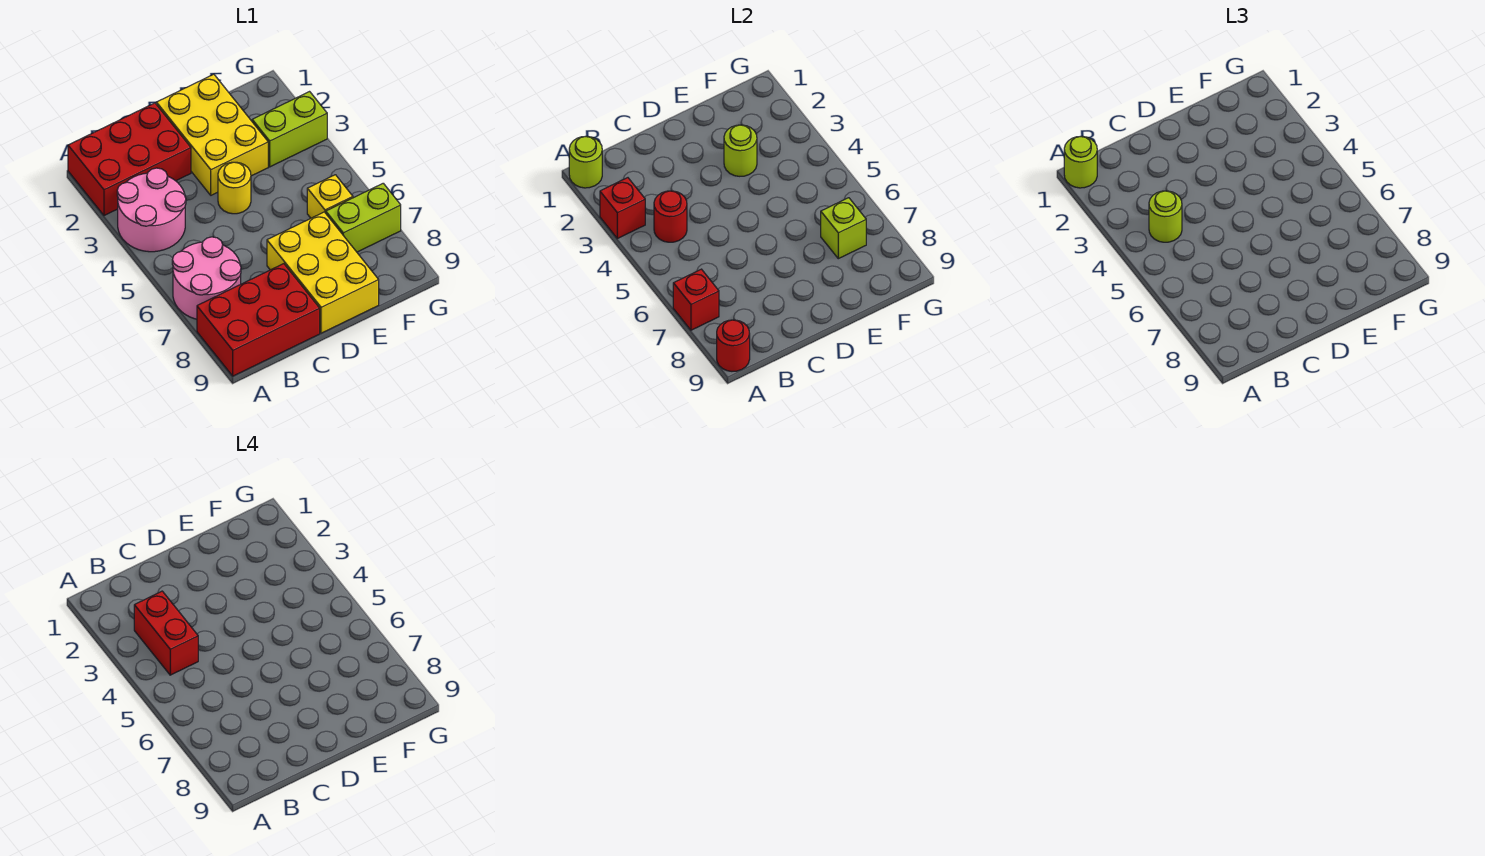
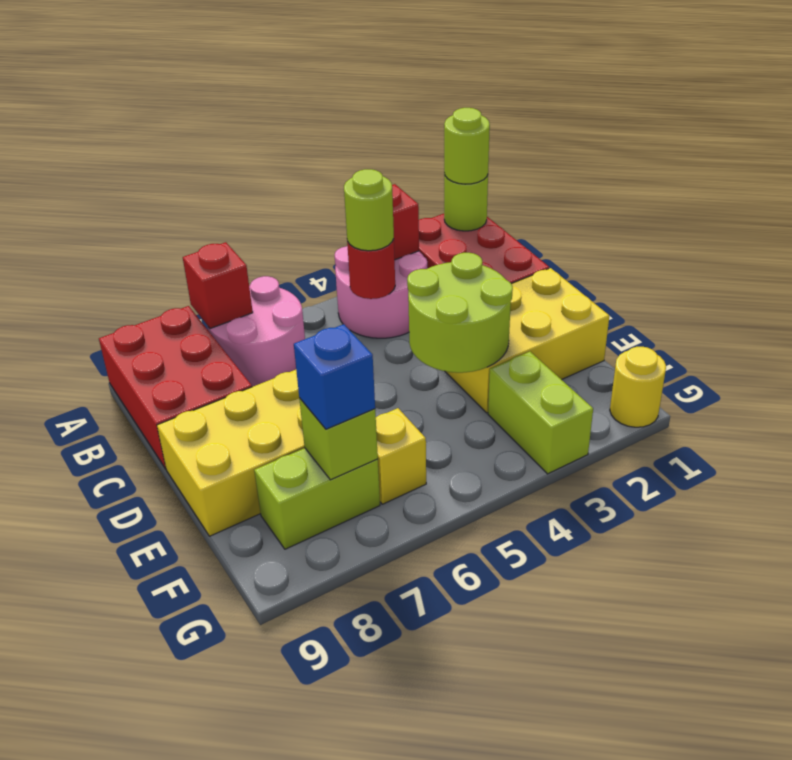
red 1x1 round brick [717,320,750,371] -> none
red 1x2 brick [134,591,198,675] -> none
yellow 1x1 round brick [218,162,251,214] -> yellow 1x1 round brick moved to [610,347,666,427]
lime 1x1 round brick [724,125,757,176] -> lime 2x2 round brick [407,253,513,373]
lime 1x2 brick [326,183,401,252] -> lime 1x2 brick turned to [254,448,380,549]
none -> blue 1x1 brick [294,324,375,429]

